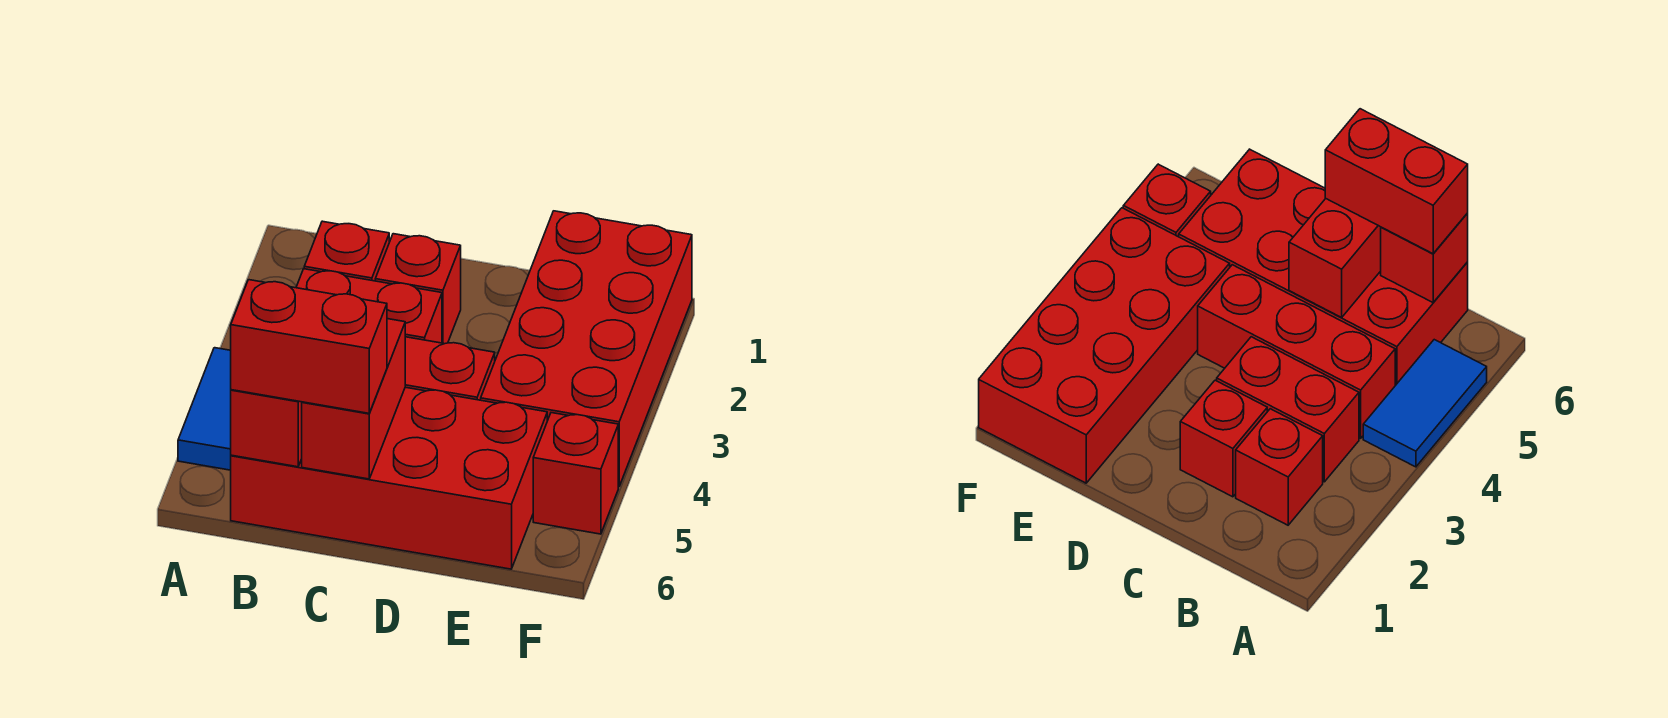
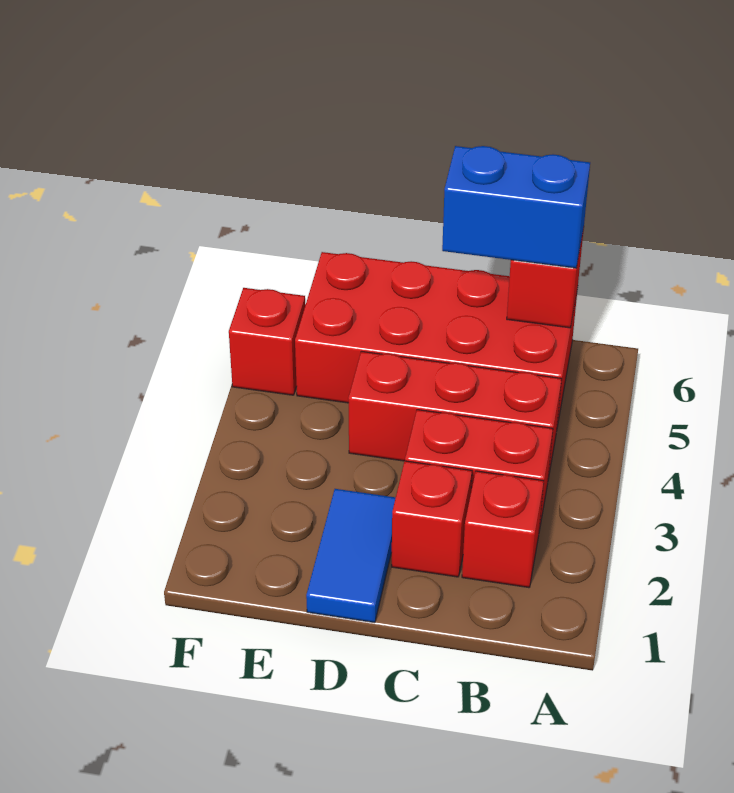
blue 1x2 tile [178,348,231,470] -> blue 1x2 tile moved to [306,489,396,623]
red 1x2 brick [231,280,387,413] -> blue 1x2 brick [442,146,590,268]
red 1x2 brick [302,319,405,479] -> none
red 2x4 brick [481,211,692,487] -> none

